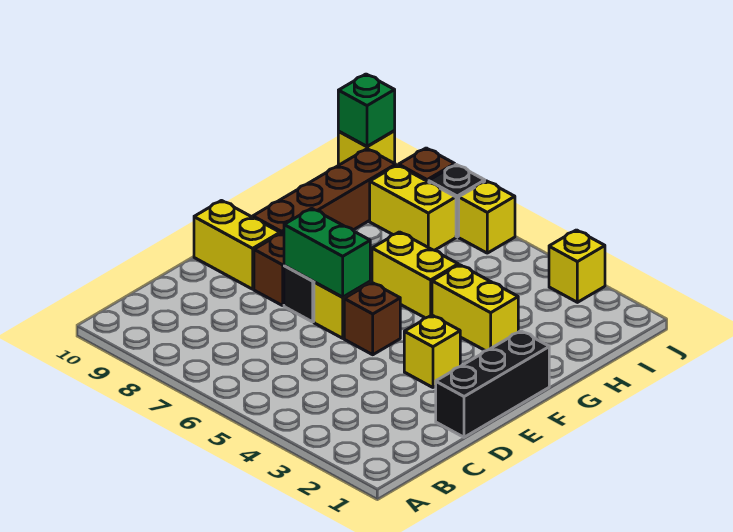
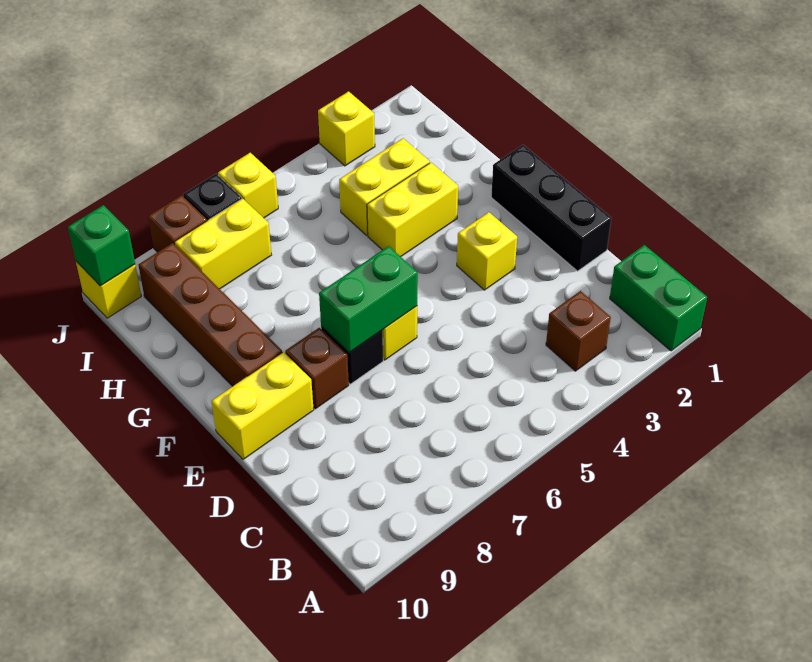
none -> green 1x2 brick [610,245,707,351]
brown 1x1 brick [344,282,400,355] -> brown 1x1 brick moved to [546,291,611,371]
yellow 1x2 brick [372,232,458,318] -> yellow 1x2 brick moved to [339,138,430,235]

